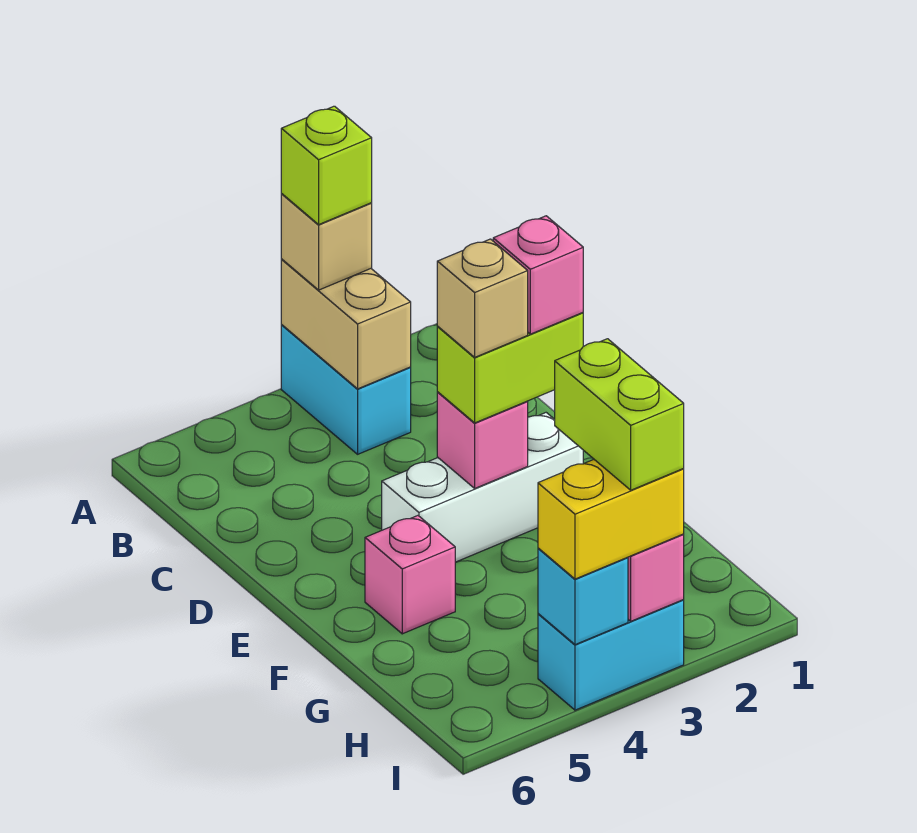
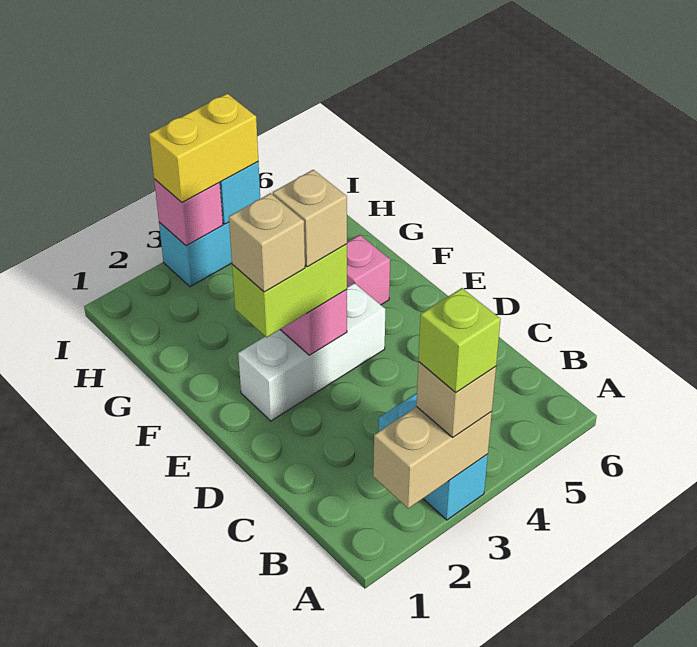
tan 1x2 brick [281,260,411,389] -> tan 1x2 brick turned to [373,407,492,508]
pink 1x1 brick [493,216,583,334] -> tan 1x1 brick [229,193,305,292]
lime 1x2 brick [555,339,684,490] -> none

